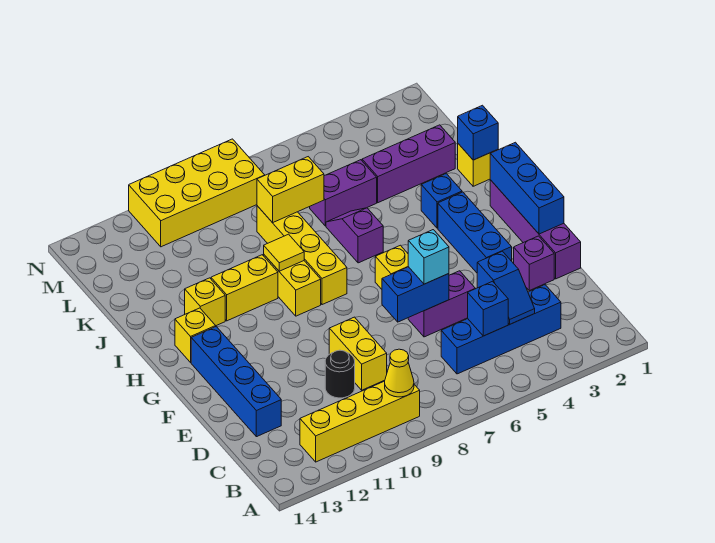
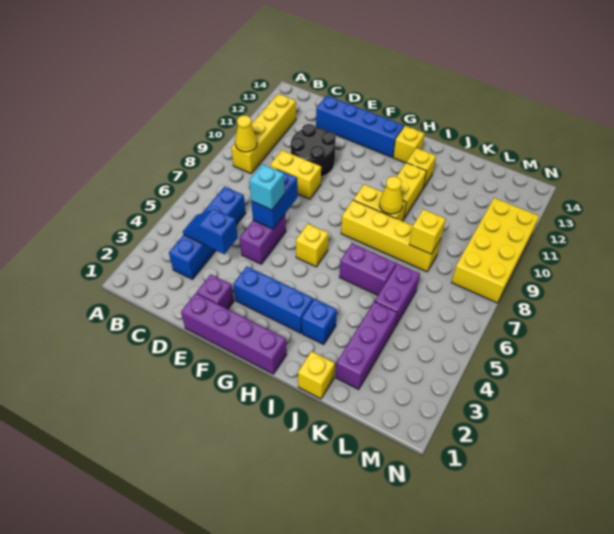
blue 1x1 brick [468,281,508,336] -> none
black 1x1 round brick [325,350,355,398] -> black 2x2 round brick [291,124,336,177]
blue 1x3 brick [490,142,564,234] -> none
purple 1x2 slope [326,208,383,263] -> purple 1x2 brick [339,244,396,295]
yellow 1x1 tile [264,234,304,271] -> yellow 1x1 cone [379,176,403,214]
blue 1x1 brick [458,105,498,160] -> none
yellow 1x2 brick [257,157,324,223] -> yellow 1x1 brick [409,209,446,254]

